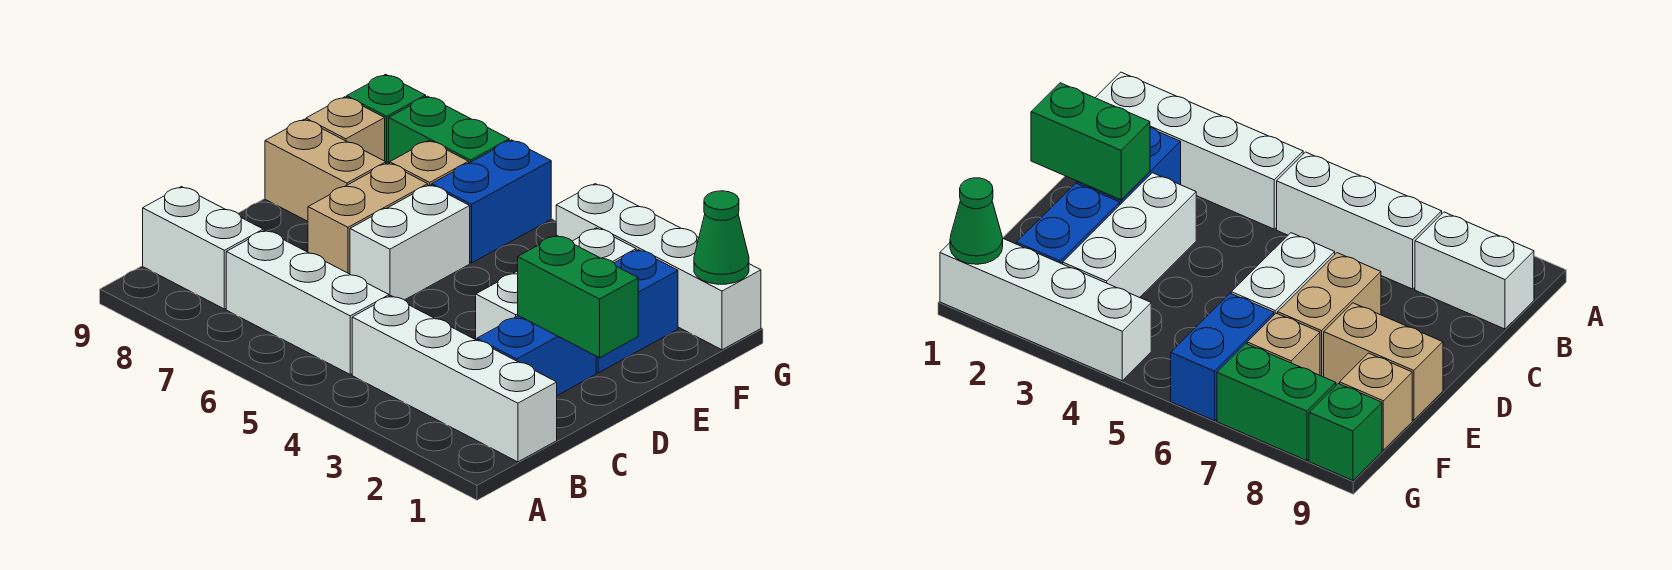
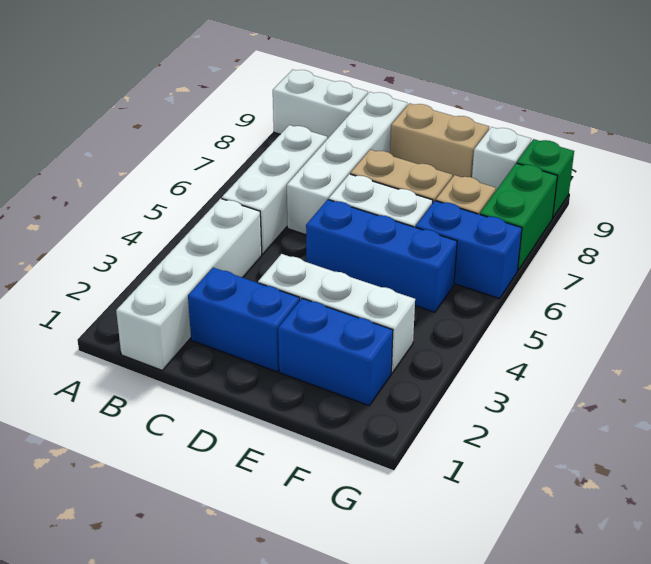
white 1x2 brick [143,187,263,309] -> white 1x2 brick turned to [273,70,368,139]
green 1x2 brick [518,235,638,358] -> none
none -> blue 1x3 brick [306,200,457,312]
tan 1x2 brick [265,119,386,221] -> tan 1x2 brick turned to [390,103,489,178]
tan 1x1 brick [306,97,385,161] -> white 1x1 brick [472,127,531,190]
white 1x4 brick [556,184,761,350] -> white 1x4 brick moved to [287,92,407,235]
green 1x1 cone [694,191,749,284] -> none

